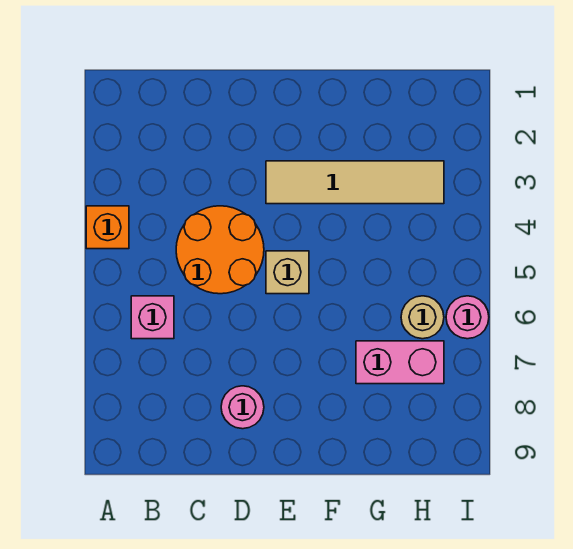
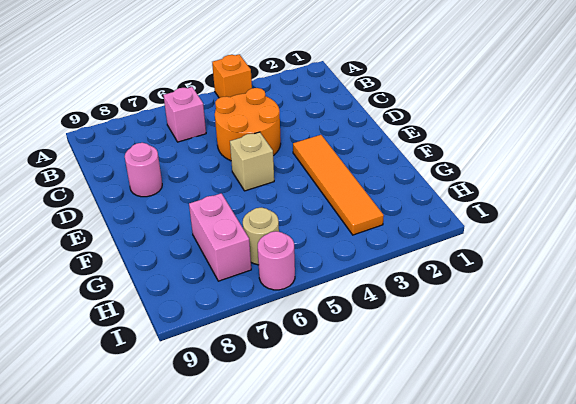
tan 1x4 tile [266,161,444,204] -> orange 1x4 tile [293,135,384,235]

